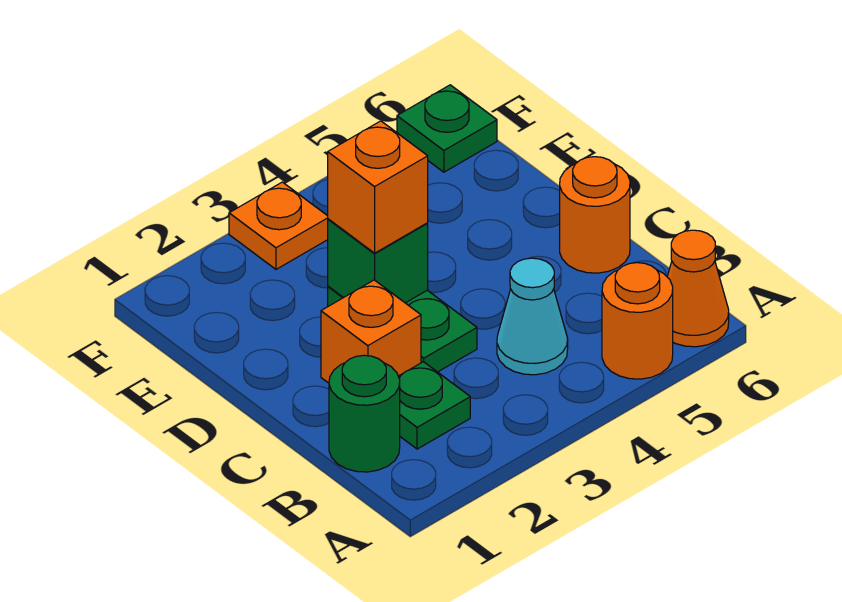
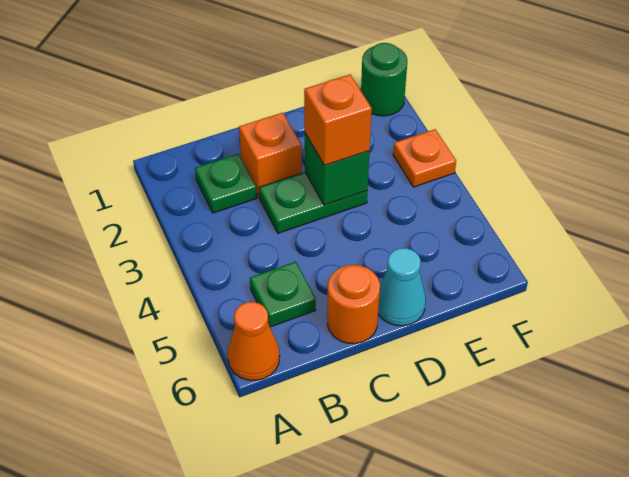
orange 1x1 round brick [602,263,673,379] -> none
green 1x1 round brick [329,355,400,472] -> green 1x1 round brick moved to [361,43,407,116]
cyan 1x1 cone [497,258,568,375] -> cyan 1x1 cone moved to [378,248,426,326]
green 1x1 plate [397,85,497,172] -> green 1x1 plate moved to [250,262,316,327]

